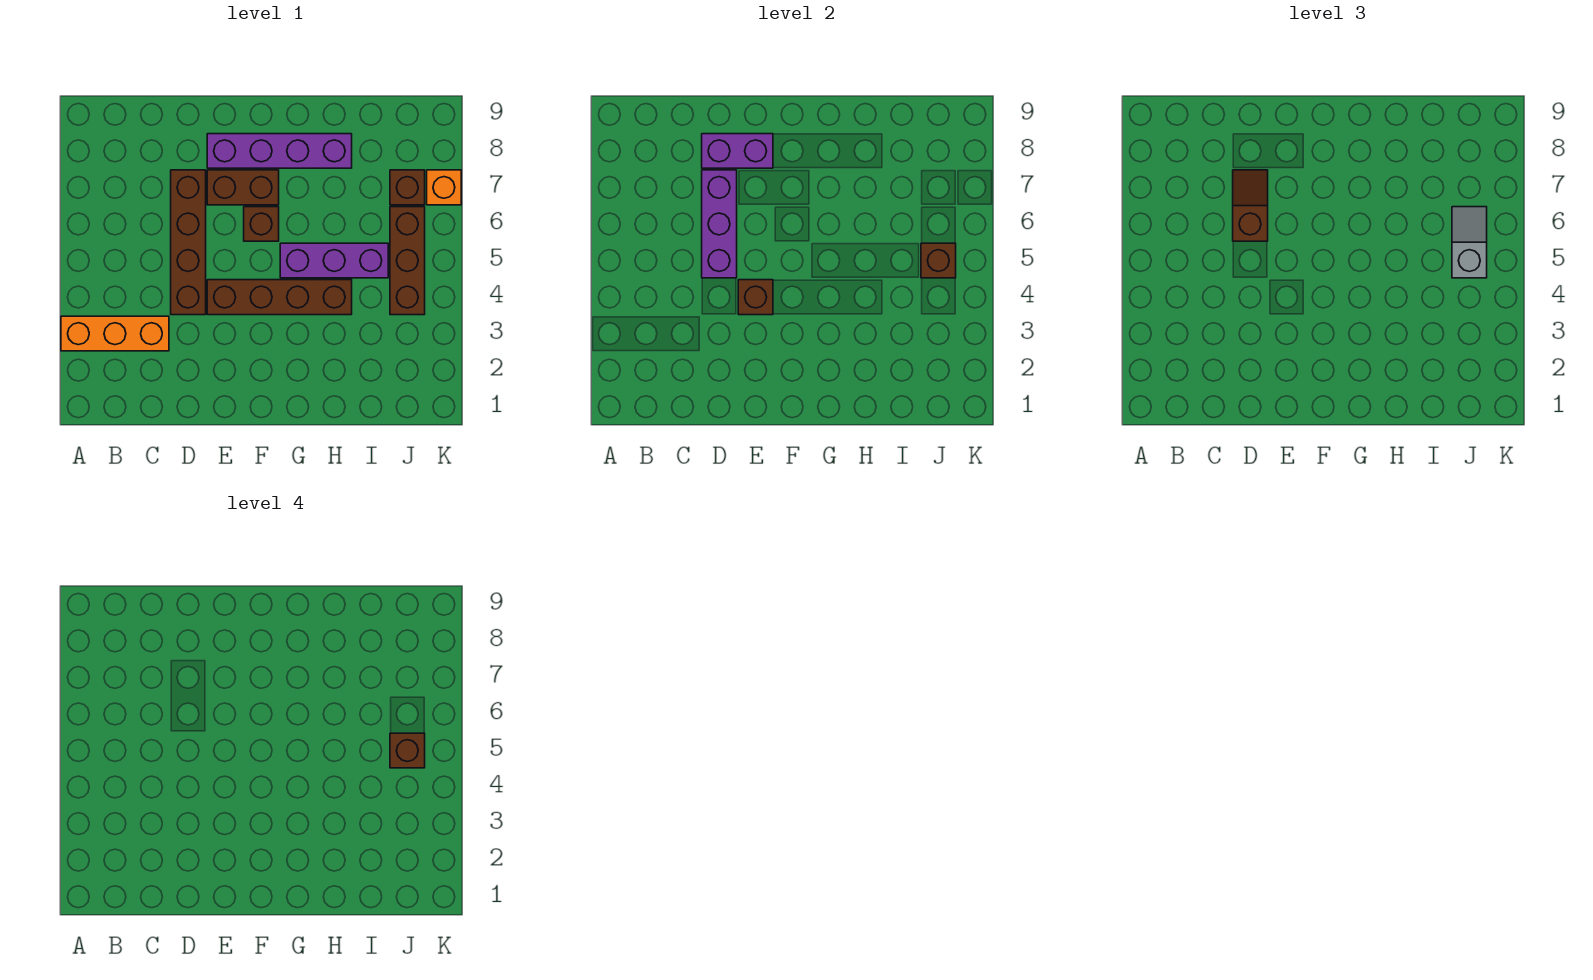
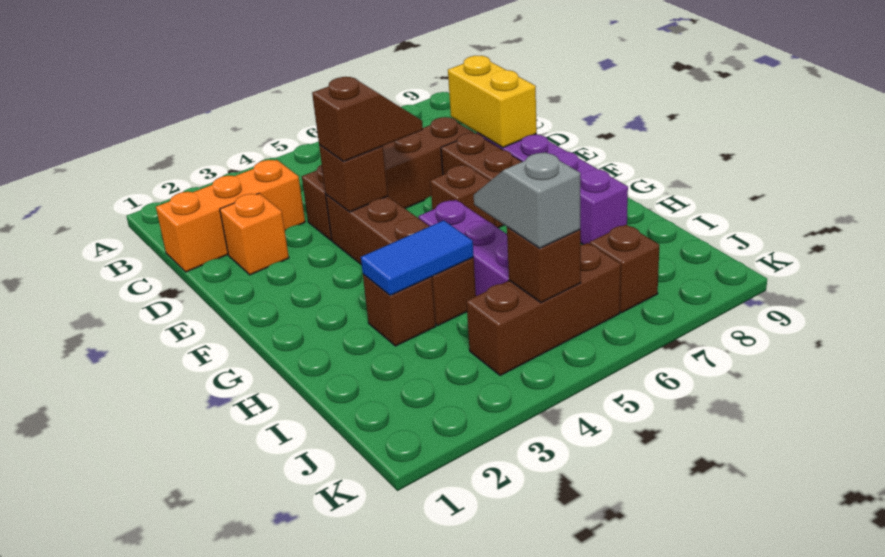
orange 1x3 brick [61,316,169,351] -> orange 1x3 brick turned to [156,160,305,272]
purple 1x3 brick [702,170,737,278] -> none
brown 1x2 slope [1233,170,1268,241] -> brown 1x2 slope moved to [312,77,423,162]
purple 1x2 brick [702,134,773,168] -> yellow 1x2 brick [448,56,537,148]
none -> blue 1x2 tile [361,220,474,296]
grey 1x2 slope [1452,207,1487,278] -> grey 1x2 slope turned to [474,152,580,248]
brown 1x1 brick [390,733,425,768] -> brown 1x1 brick moved to [363,274,436,346]
orange 1x1 brick [427,170,461,205] -> orange 1x1 brick moved to [220,193,289,275]

